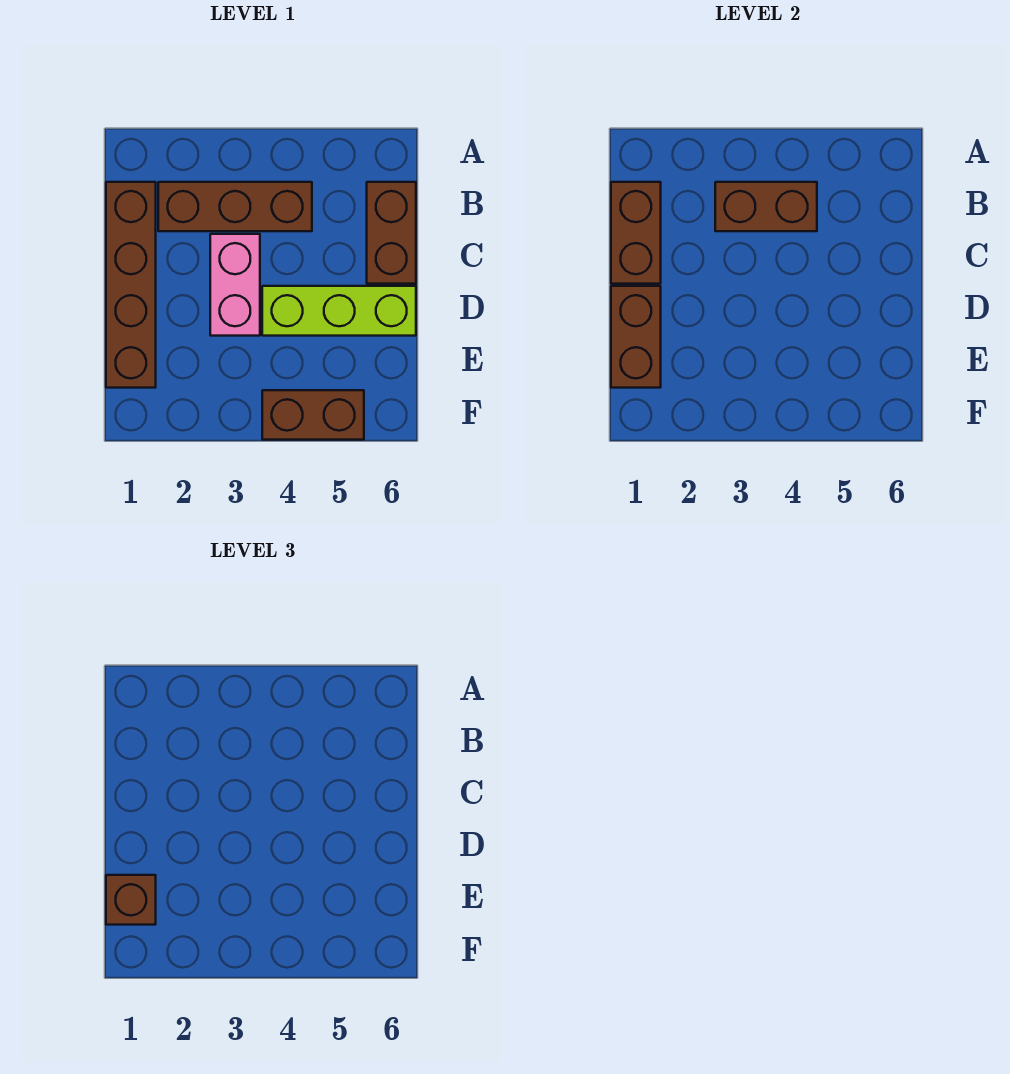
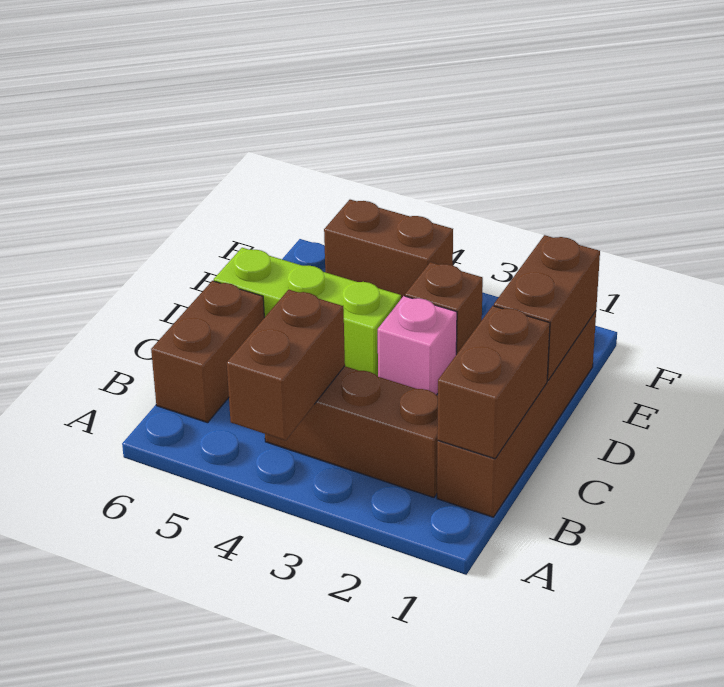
brown 1x2 brick [715,182,817,231] -> brown 1x2 brick turned to [227,290,345,440]
pink 1x2 brick [210,234,260,336] -> pink 1x1 brick [378,296,457,395]
brown 1x1 brick [106,875,156,925] -> brown 1x1 brick moved to [405,262,483,355]

